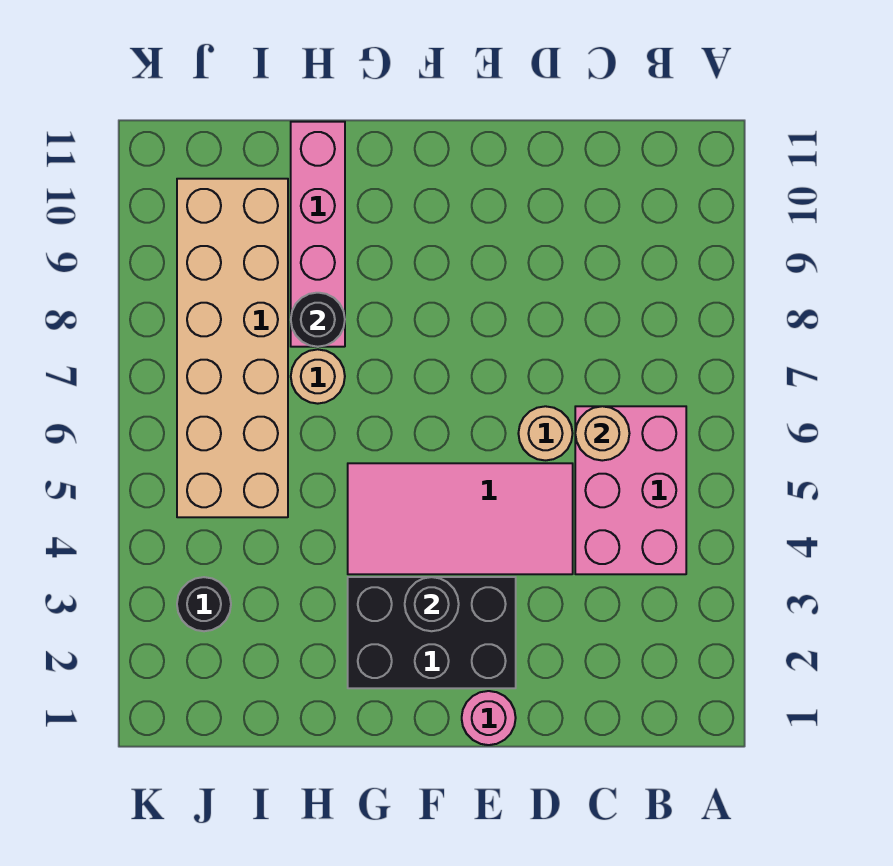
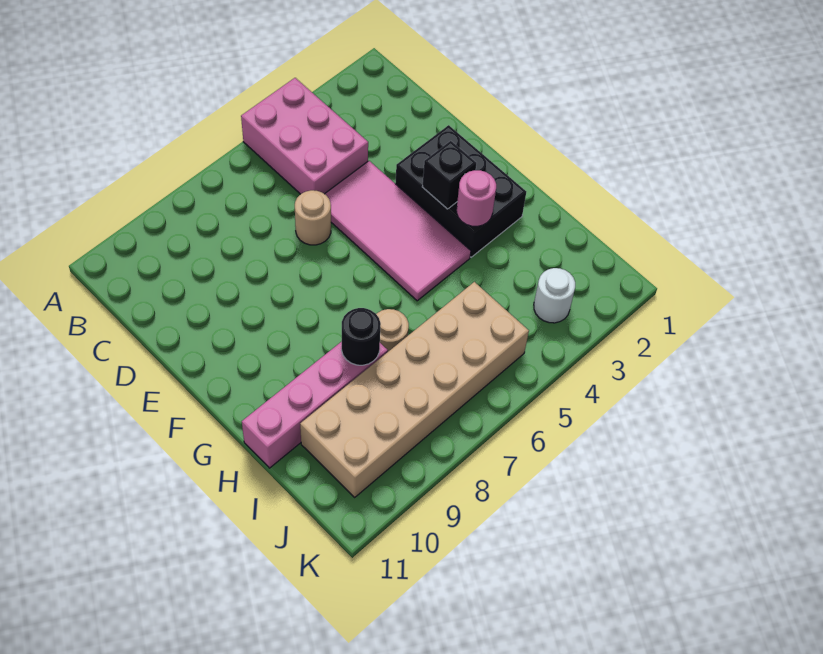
pink 2x3 brick [575,406,686,574] -> pink 2x3 brick turned to [241,78,368,194]
tan 1x1 round brick [575,406,629,461] -> none
pink 1x1 round brick [462,691,516,745] -> pink 1x1 round brick moved to [457,170,496,226]
black 1x1 round brick [405,577,459,631] -> black 1x1 brick [422,141,476,209]
black 1x1 round brick [177,577,231,631] -> white 1x1 round brick [534,268,575,323]

